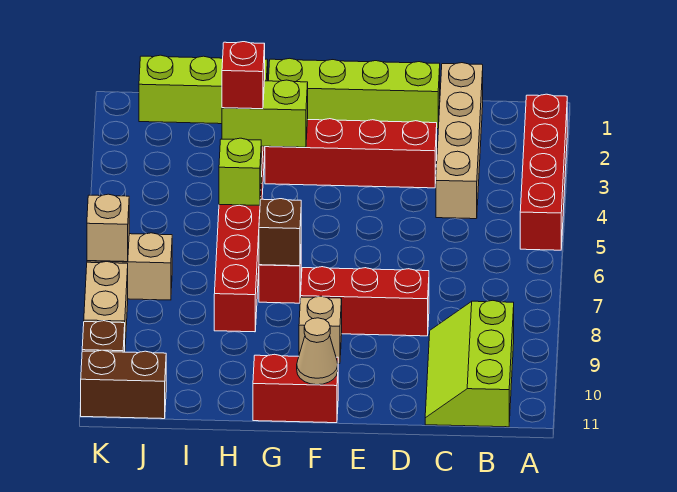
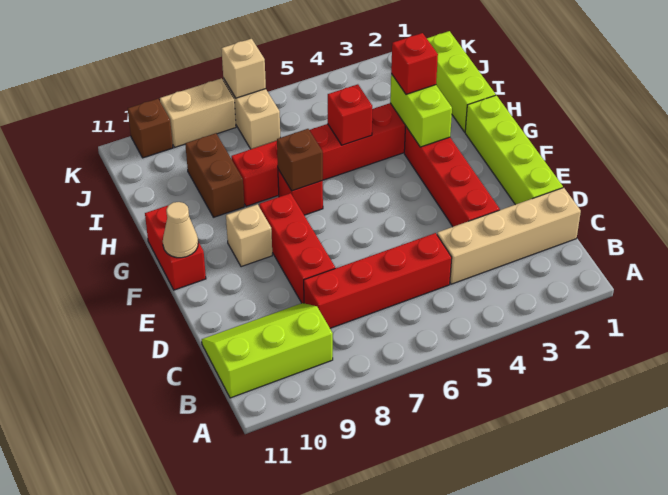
red 1x4 brick [520,94,567,250] -> red 1x4 brick moved to [304,233,452,328]
lime 1x1 brick [219,138,261,206] -> red 1x1 brick [328,84,372,145]
brown 1x2 brick [81,350,166,419] -> brown 1x2 brick moved to [185,133,244,217]

